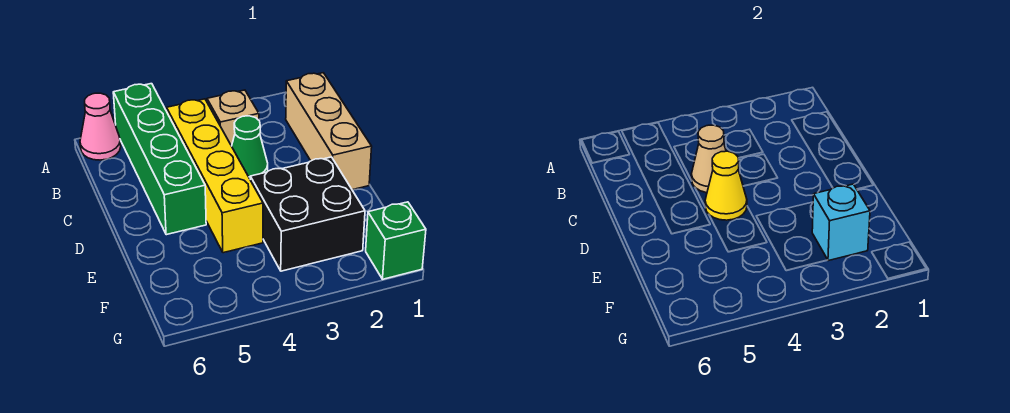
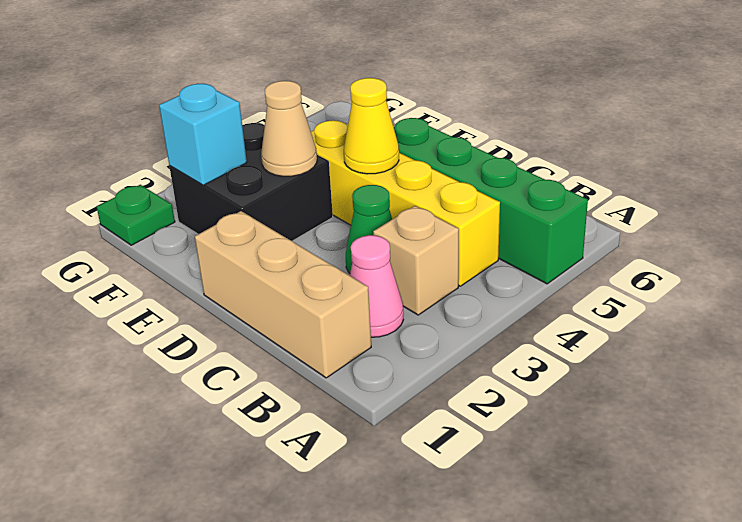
pink 1x1 cone [80,93,121,160] -> pink 1x1 cone moved to [350,235,403,337]
tan 1x1 cone [691,125,726,193] -> tan 1x1 cone moved to [261,81,317,176]
green 1x1 brick [366,202,426,279] -> green 1x1 plate [97,185,175,245]

